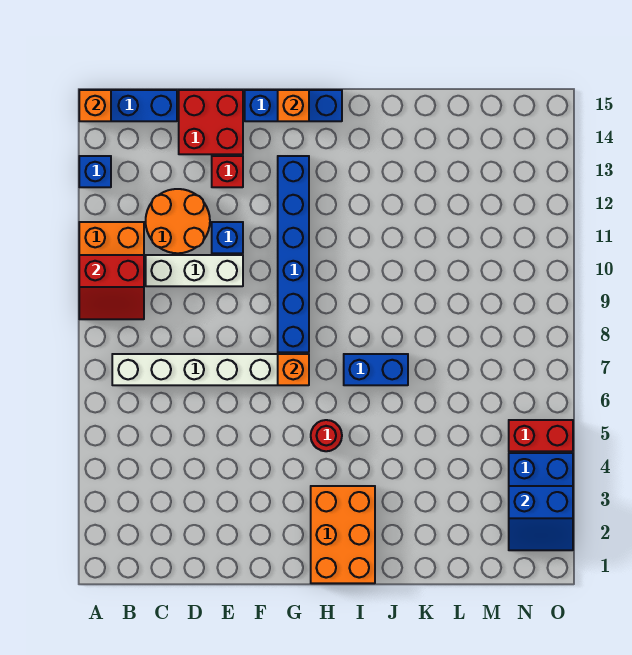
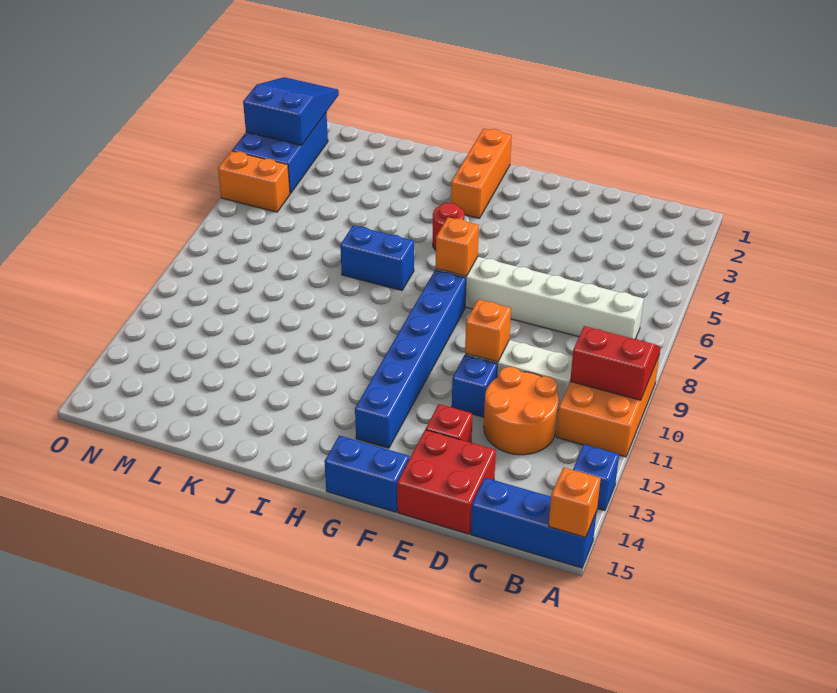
blue 1x3 brick [245,90,342,121] -> blue 1x2 brick [324,436,410,512]
orange 1x1 brick [278,90,309,121] -> orange 1x1 brick moved to [465,299,511,362]
orange 2x3 brick [311,486,375,583] -> orange 1x3 brick [451,129,512,218]
blue 2x2 slope [509,486,573,550] -> blue 2x3 slope [243,77,339,145]
red 1x2 brick [509,420,573,451] -> orange 1x2 brick [218,151,290,212]

